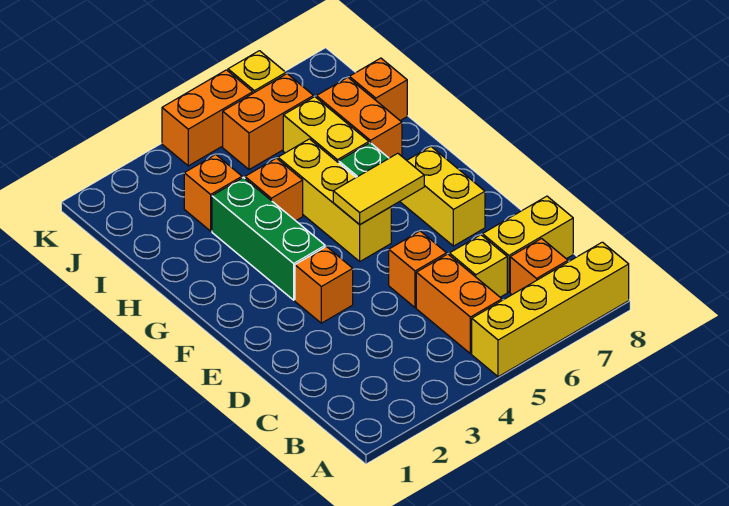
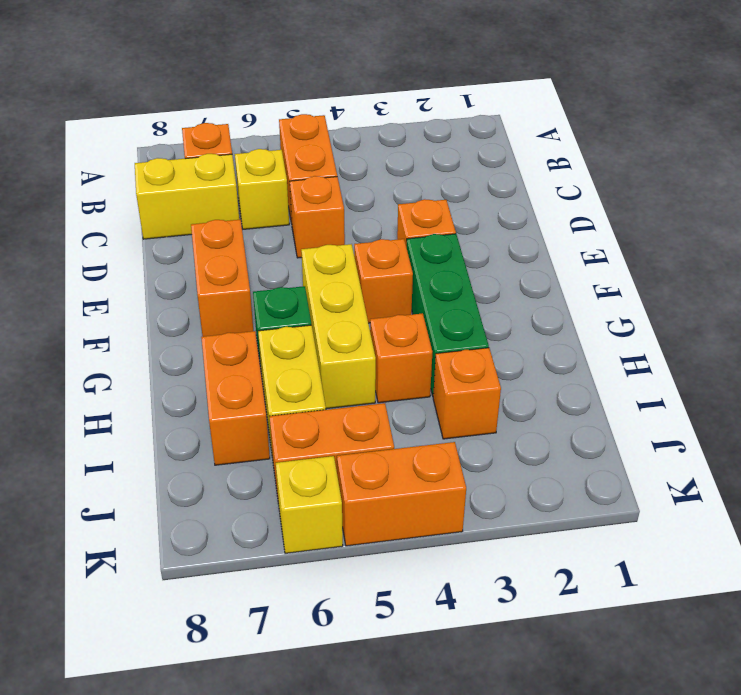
yellow 1x4 brick [472,242,629,377] -> none
yellow 1x2 brick [400,147,485,246] -> orange 1x2 brick [191,220,253,337]
yellow 1x2 tile [333,153,424,225] -> none
orange 1x1 brick [349,58,407,121] -> orange 1x1 brick moved to [354,239,413,323]

